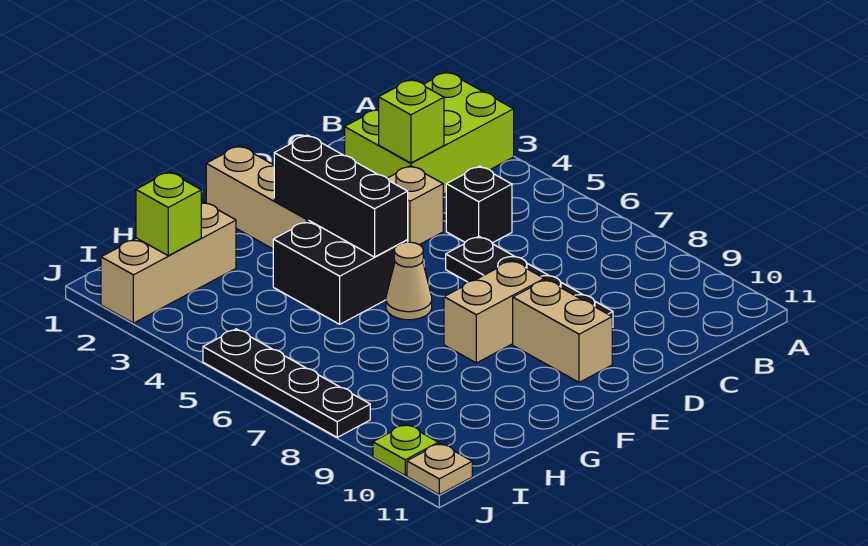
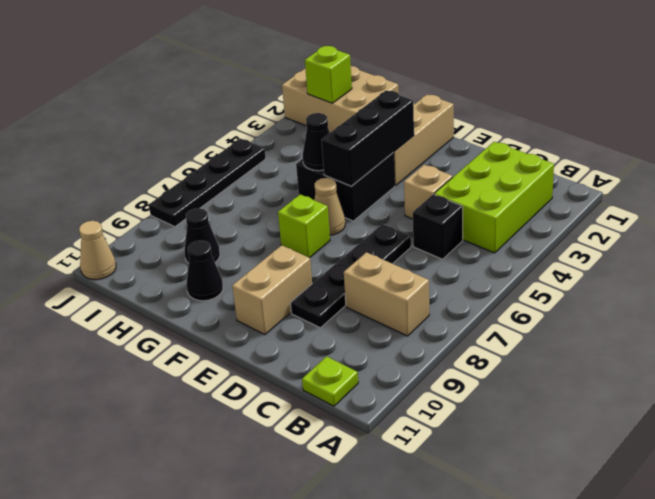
lime 2x3 brick [345,72,514,195] -> lime 2x3 brick turned to [434,142,554,253]
lime 1x1 brick [379,79,444,163] -> lime 1x1 brick moved to [278,194,330,258]
tan 1x2 brick [444,261,544,363] -> tan 1x2 brick moved to [344,252,429,336]
none -> black 1x1 cone [302,113,330,171]
none -> black 1x1 cone [187,240,223,301]
tan 1x3 brick [101,202,236,323] -> tan 2x3 brick [282,66,399,133]
none -> black 1x1 cone [184,208,220,263]
lime 1x1 plate [373,424,438,475] -> lime 1x1 plate moved to [302,356,358,406]
tan 1x1 plate [407,443,472,494] -> tan 1x1 cone [79,221,116,280]

